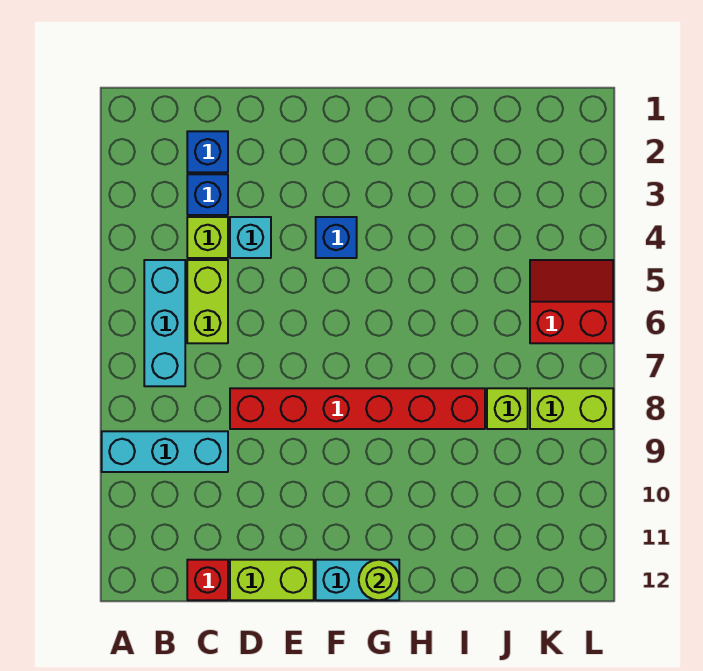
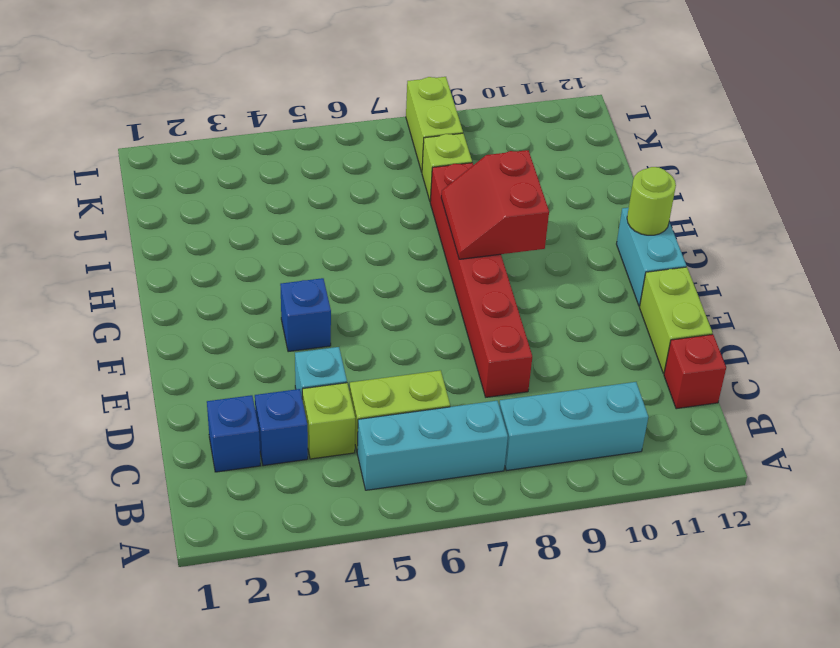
cyan 1x3 brick [102,431,228,472] -> cyan 1x3 brick turned to [499,382,648,471]
red 2x2 slope [530,260,613,343] -> red 2x2 slope moved to [441,150,549,259]

